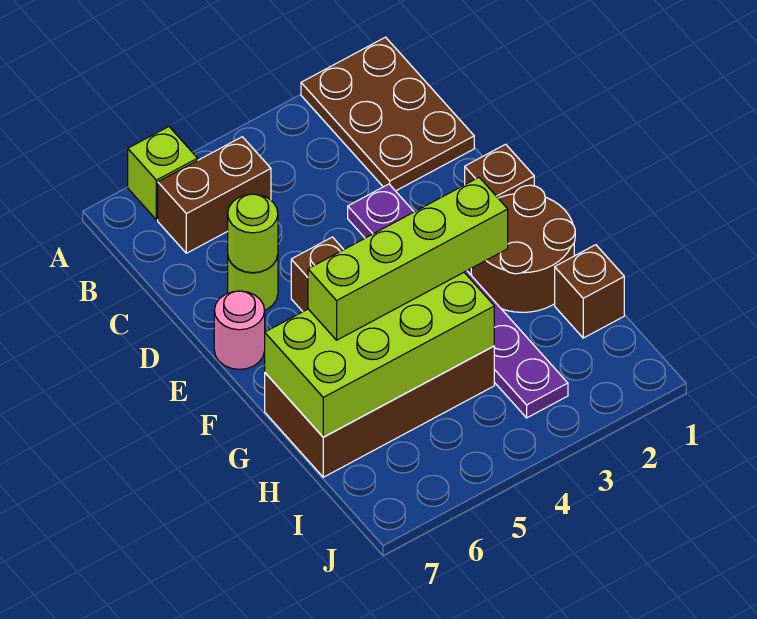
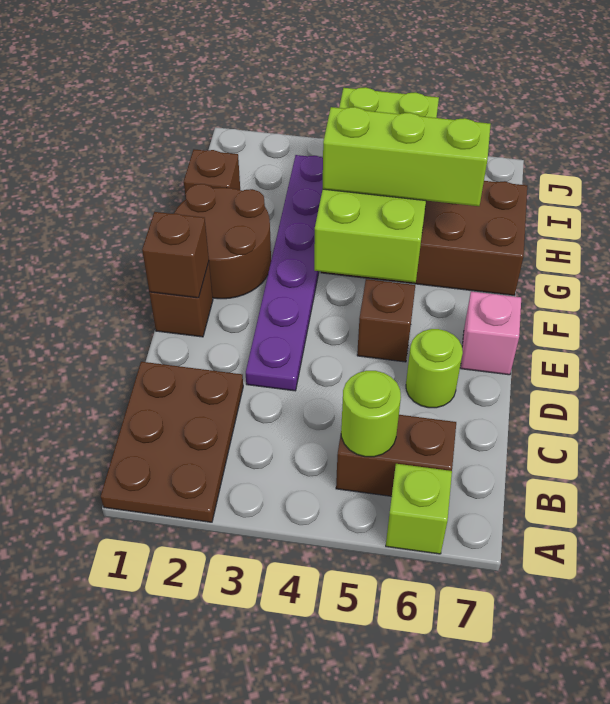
lime 1x1 round brick [228,194,278,273] -> lime 1x1 round brick moved to [341,371,401,457]
none -> brown 1x1 brick [142,212,209,298]
pink 1x1 round brick [214,291,265,369] -> pink 1x1 brick [461,291,521,375]
lime 1x4 brick [308,178,508,340] -> lime 1x3 brick [323,107,491,206]
lime 2x4 brick [265,272,494,437] -> lime 2x4 brick turned to [314,87,439,283]

